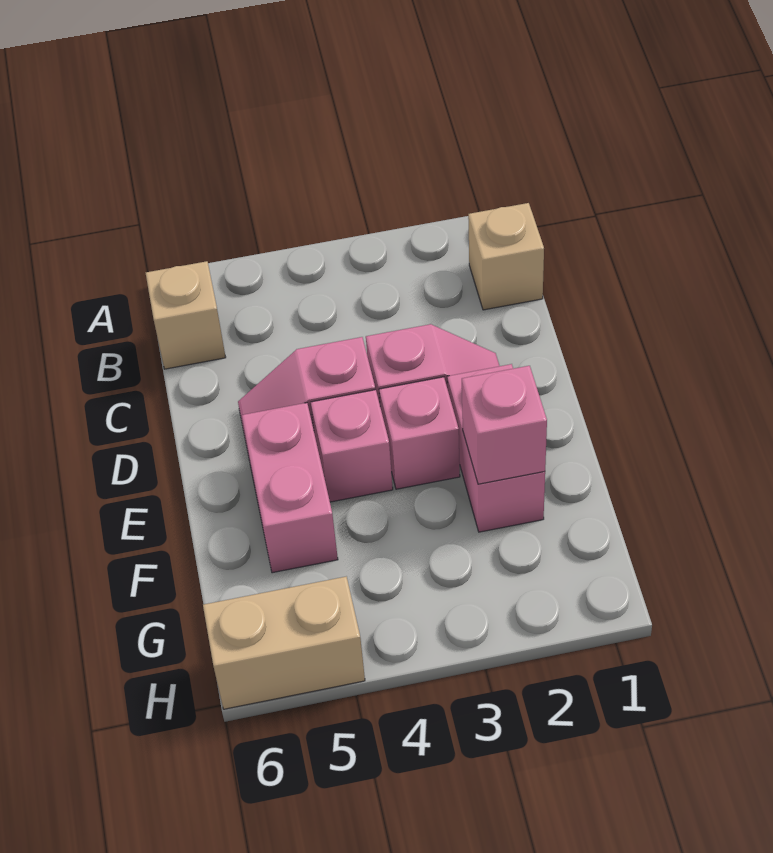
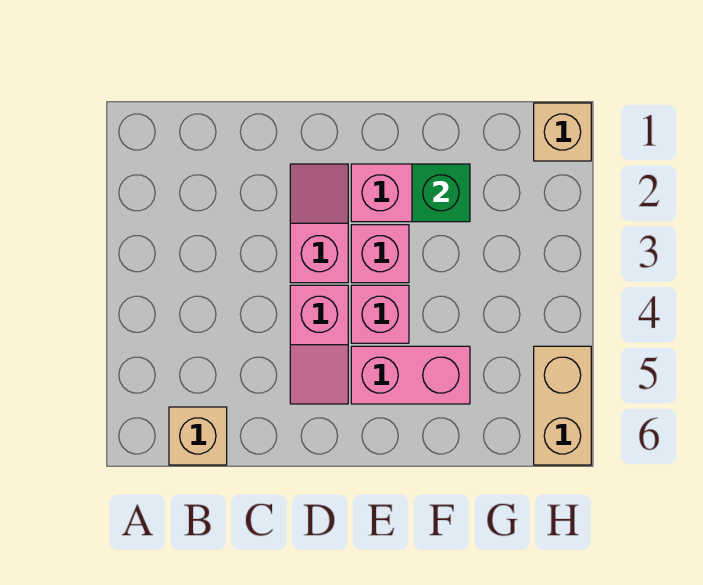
tan 1x1 brick [468,203,544,310] -> tan 1x1 brick moved to [534,103,591,161]
pink 1x1 brick [462,366,547,484] -> green 1x1 brick [412,164,470,222]

